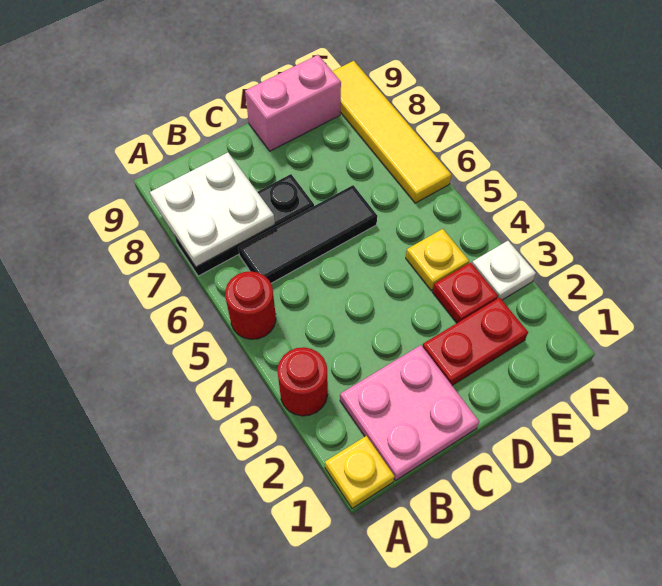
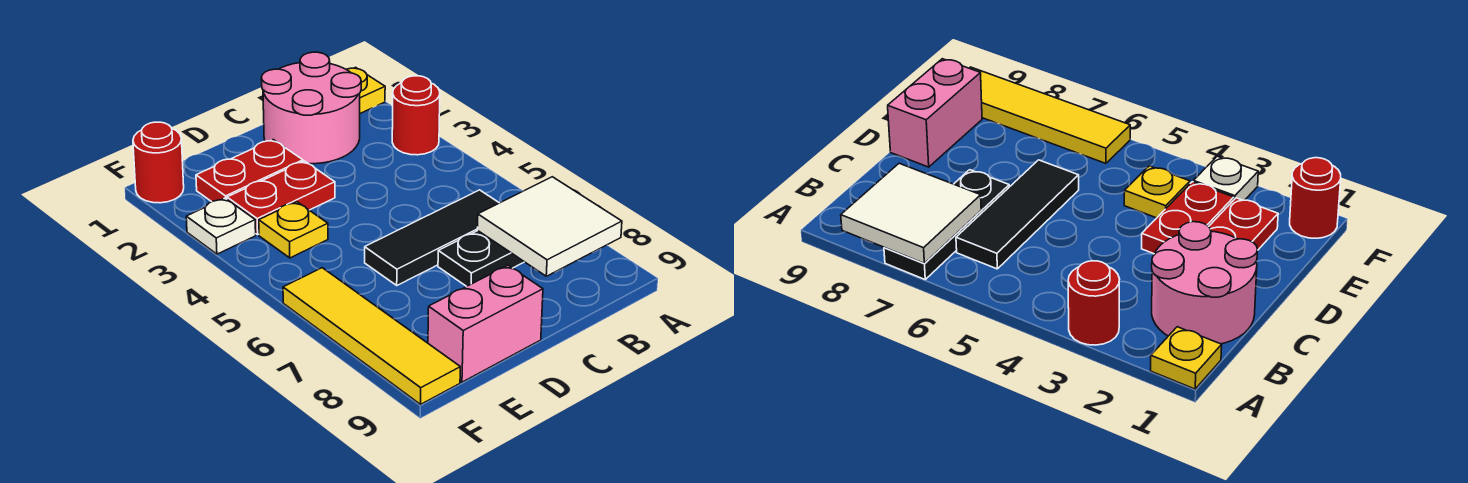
red 1x1 round brick [225,271,276,339] -> red 1x1 round brick moved to [133,122,184,203]
white 2x2 plate [150,153,275,267] -> white 2x2 tile [477,177,622,276]
pink 2x2 plate [340,345,479,480] -> pink 2x2 round brick [261,52,361,164]
red 1x1 plate [433,262,498,323] -> red 1x2 plate [227,161,335,235]

